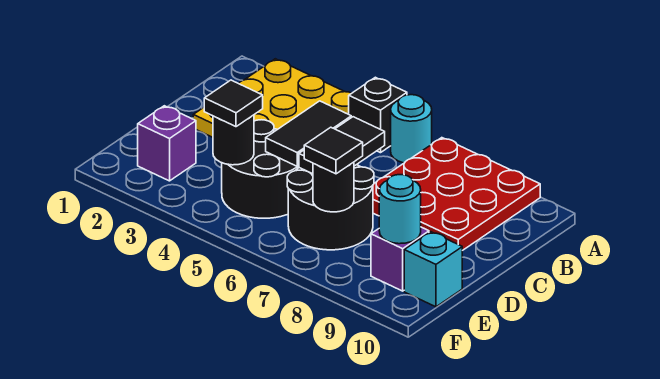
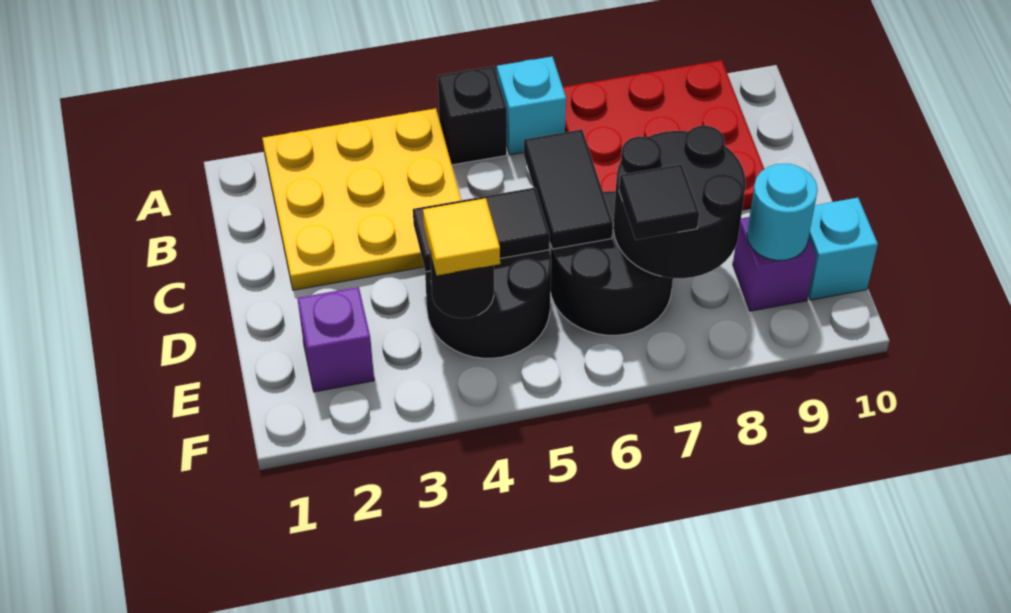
cyan 1x1 round brick [391,95,432,163] -> cyan 1x1 brick [497,57,566,155]
black 1x2 tile [266,101,351,166] -> black 1x2 tile turned to [413,188,550,272]
black 1x1 tile [204,80,263,127] -> yellow 1x1 tile [423,198,500,275]
black 1x1 round brick [313,162,354,212] -> black 2x2 round brick [613,126,746,278]

